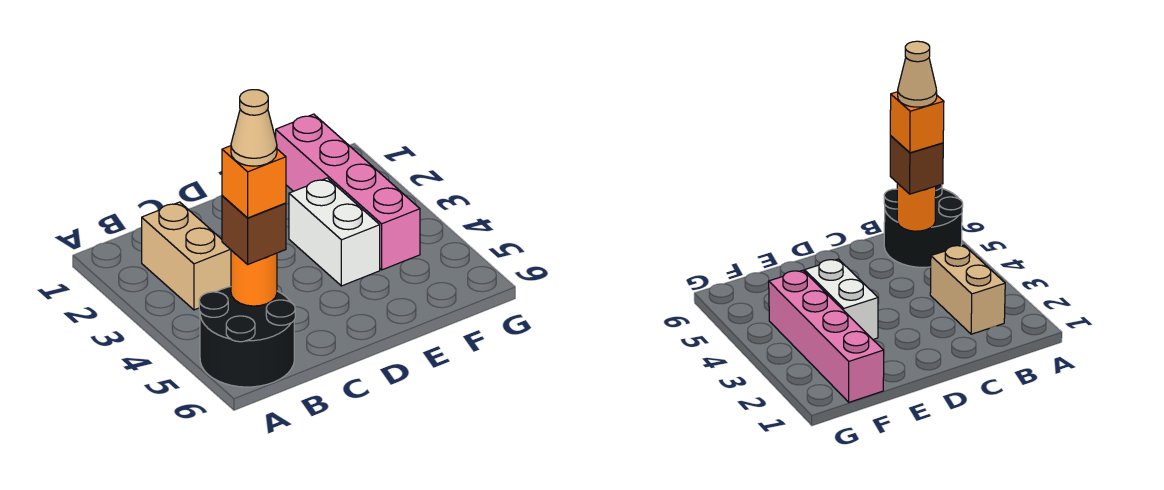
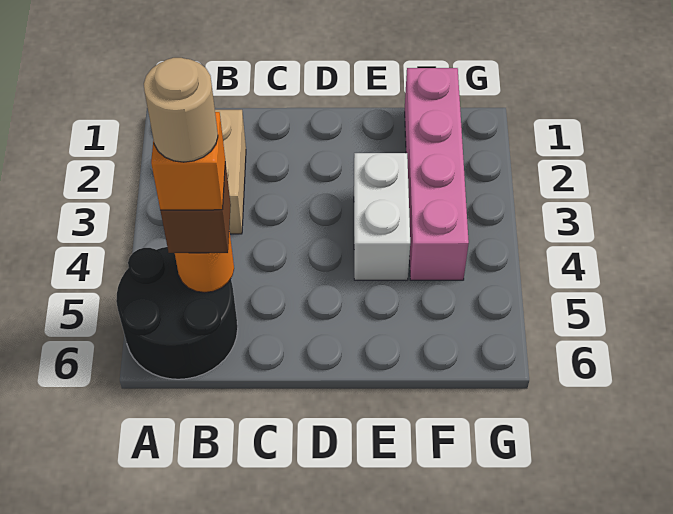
tan 1x1 cone [231,90,277,166] -> tan 1x1 round brick [144,58,218,162]

